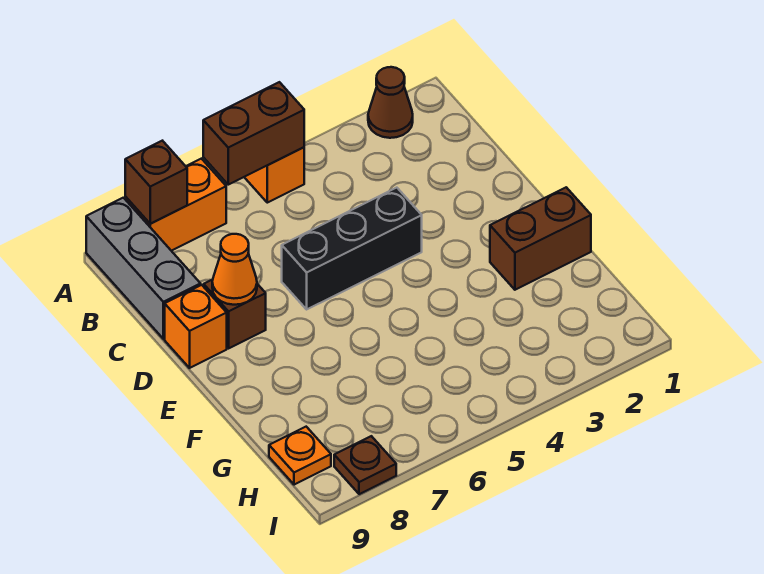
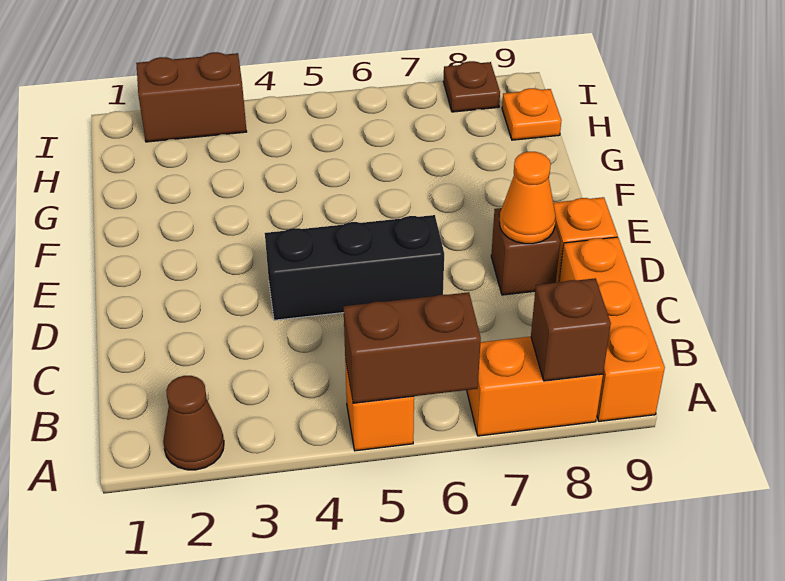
grey 1x3 brick [86,198,201,339] -> orange 1x3 brick [559,237,665,421]
brown 1x2 brick [490,187,591,290] -> brown 1x2 brick moved to [136,52,247,142]

